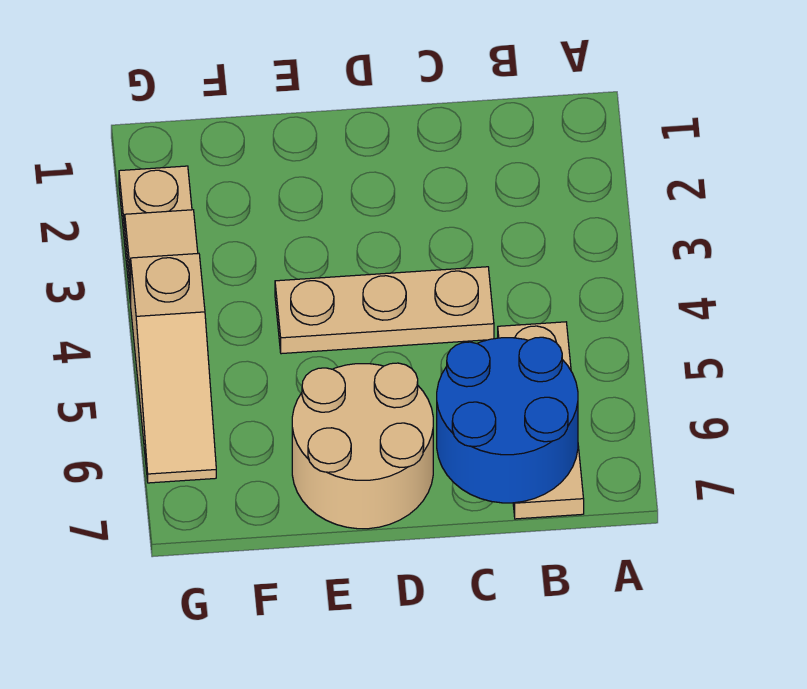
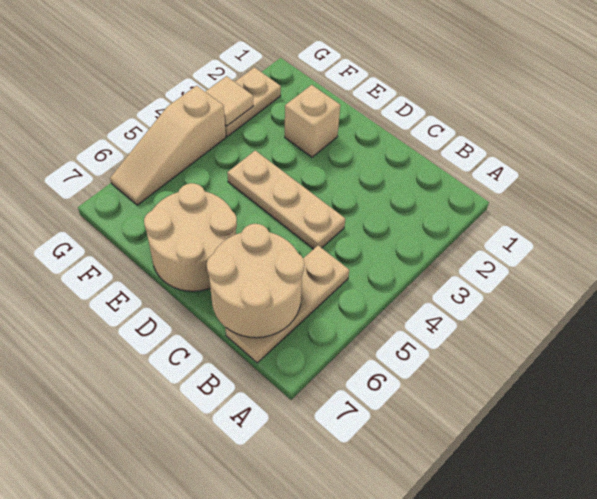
blue 2x2 round brick [437,337,578,503] -> tan 2x2 round brick [207,224,304,338]
none -> tan 1x1 brick [285,85,340,157]

